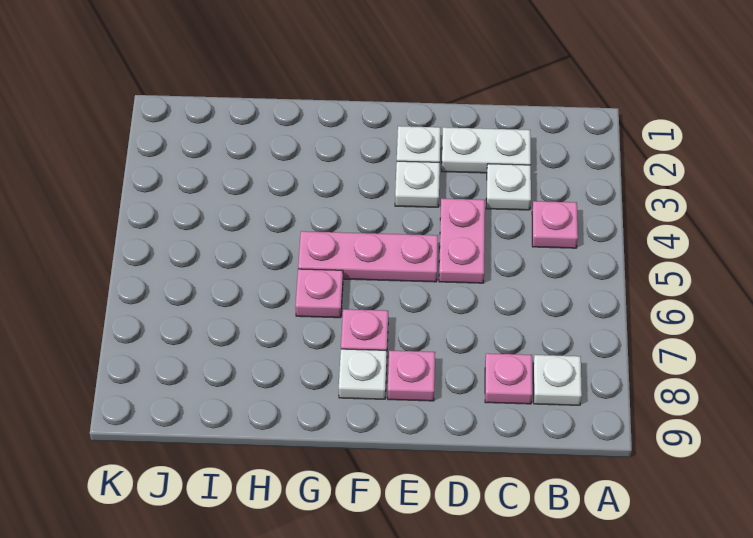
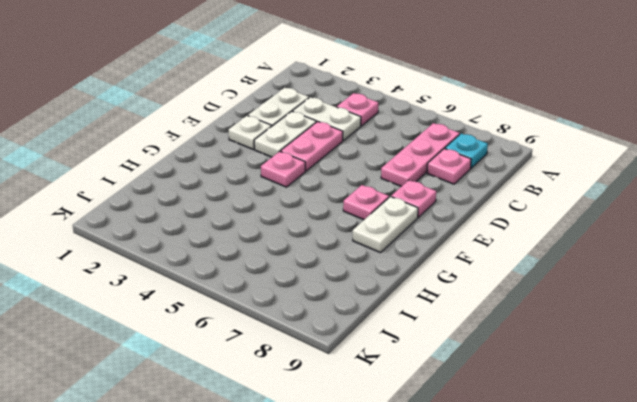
white 1x1 plate [533,355,582,405] -> cyan 1x1 plate [445,134,488,168]
white 1x1 plate [486,164,531,210] -> white 1x2 plate [293,97,361,141]
pink 1x2 plate [439,198,485,283] -> pink 1x2 plate turned to [281,121,343,171]
white 1x1 plate [395,161,440,207] -> white 1x2 plate [254,111,316,157]
pink 1x3 plate [298,231,438,282] -> pink 1x3 plate moved to [381,123,460,186]
white 1x1 plate [339,349,387,399] -> white 1x2 plate [353,197,418,253]
pink 1x1 plate [295,269,343,318] -> pink 1x1 plate moved to [261,151,305,187]

